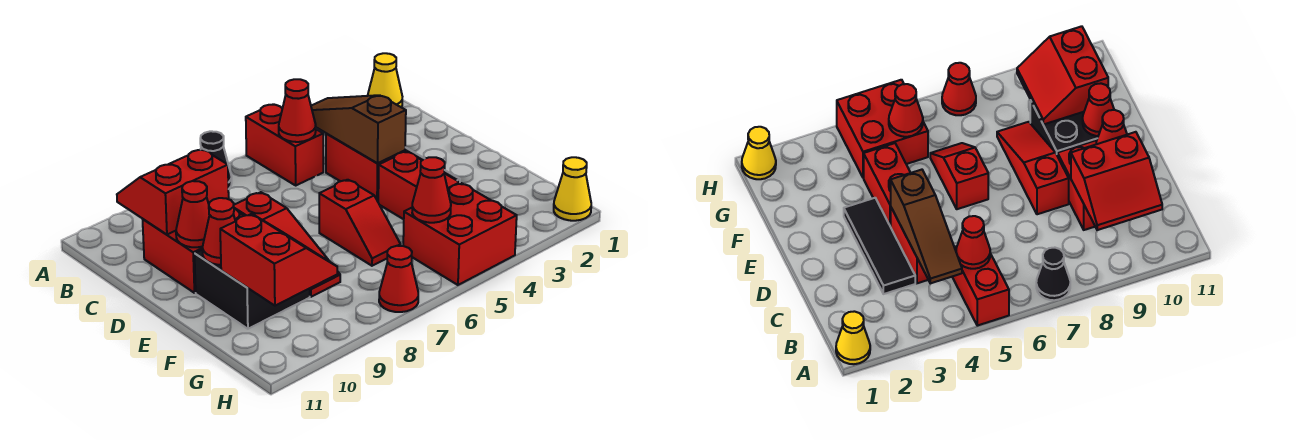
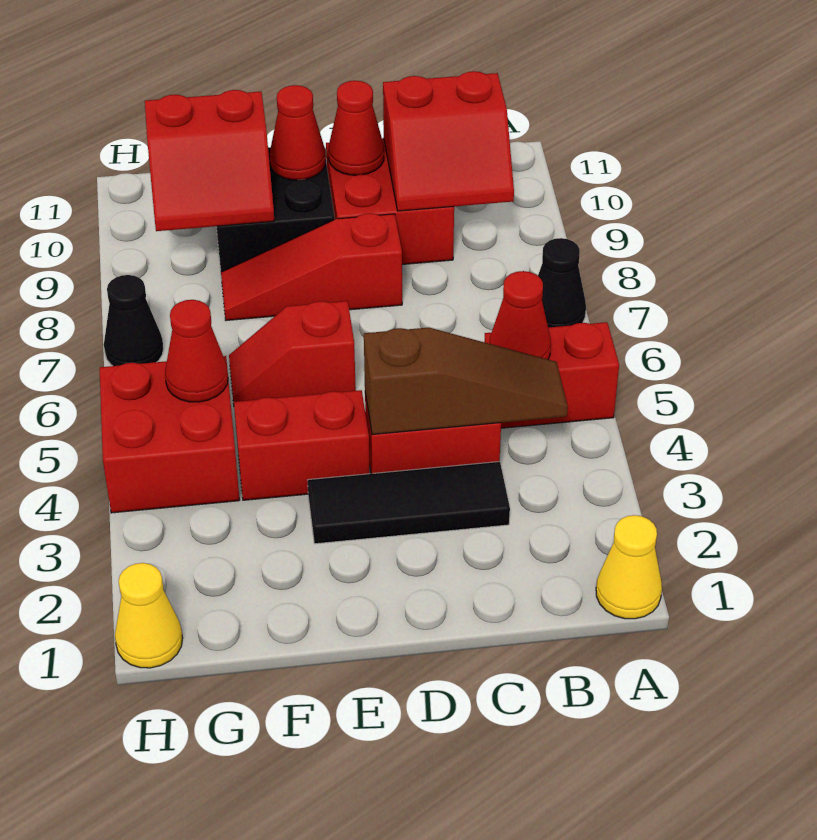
red 2x2 slope [117,149,229,235] -> red 2x2 slope turned to [383,71,514,211]
red 1x1 cone [379,246,418,312] -> black 1x1 cone [104,275,163,366]

